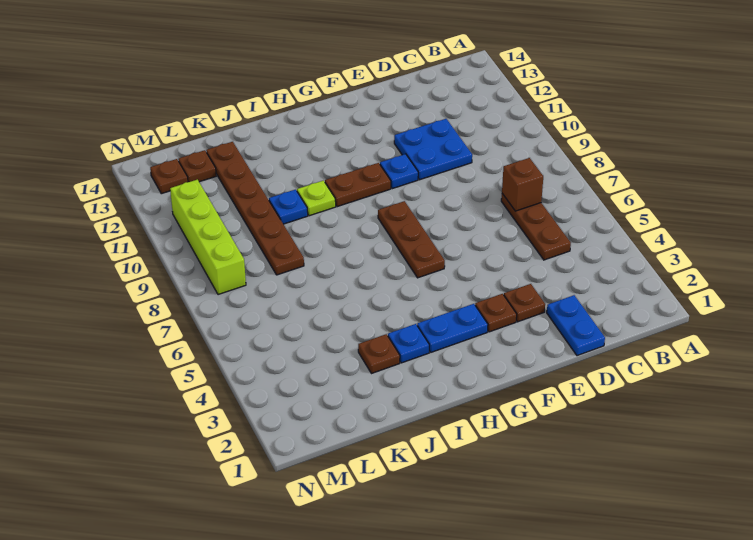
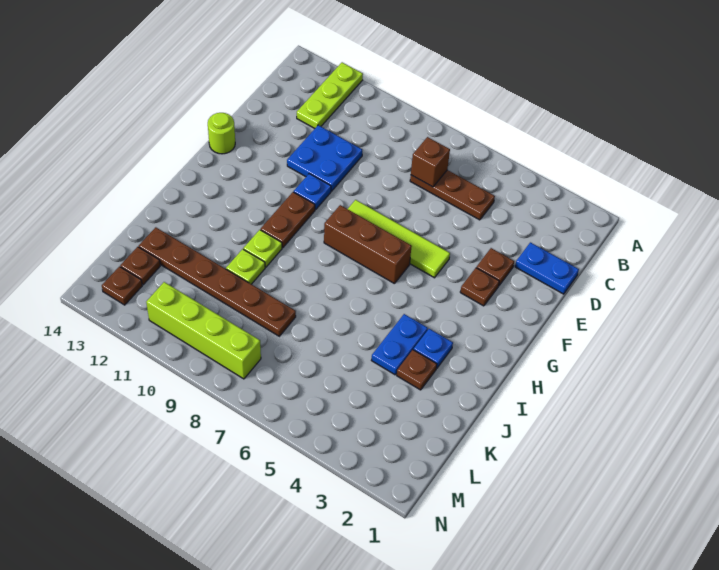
none -> lime 1x3 plate [297,62,363,128]
none -> lime 1x4 tile [348,200,450,278]
none -> lime 1x1 round brick [208,113,235,154]
blue 1x2 plate [417,304,488,352] -> blue 1x2 plate moved to [371,314,428,375]
brown 1x3 plate [378,201,445,278] -> brown 1x3 brick [324,205,412,284]
blue 1x1 plate [269,190,308,224] -> lime 1x1 plate [226,249,265,284]

